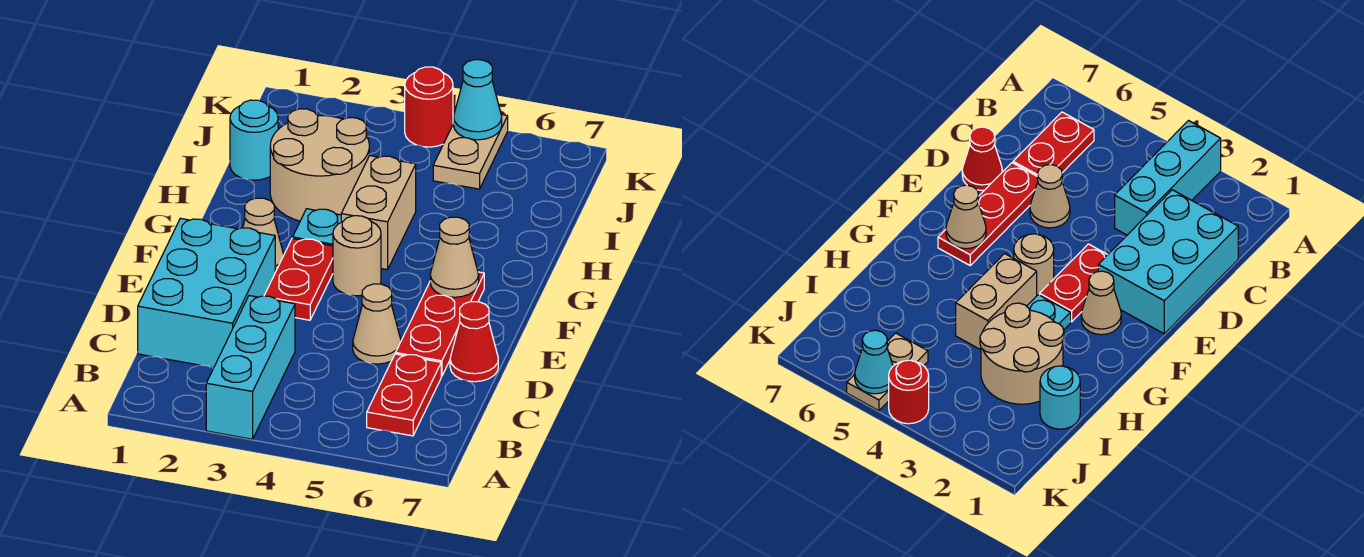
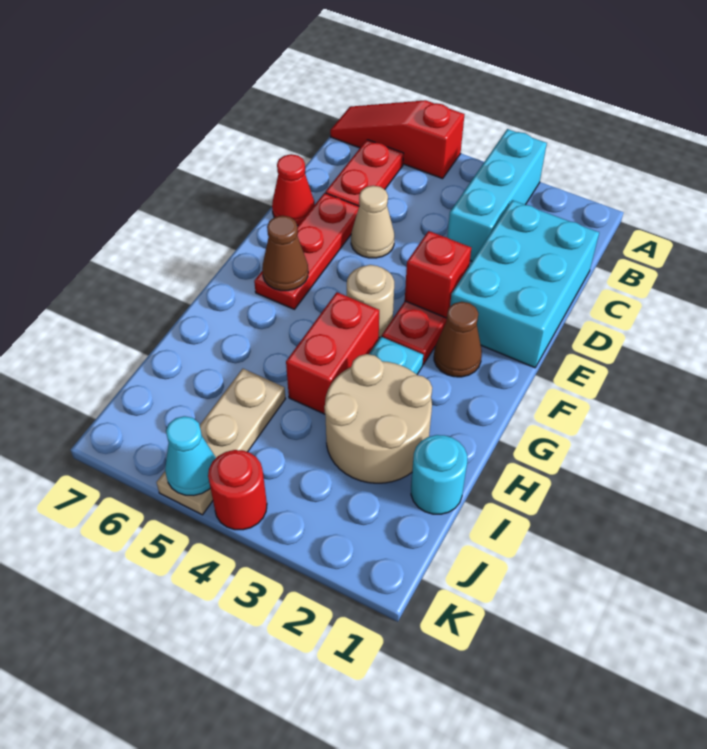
none -> red 1x3 slope [330,100,465,179]
none -> red 1x1 brick [405,231,471,318]
tan 1x1 cone [243,198,284,272] -> brown 1x1 cone [434,302,482,377]
tan 1x1 cone [430,217,479,297] -> brown 1x1 cone [262,216,308,291]
tan 1x2 brick [341,156,416,270] -> red 1x2 brick [286,292,379,414]
tan 1x2 plate [433,115,508,189] -> tan 1x3 plate [156,369,286,515]

